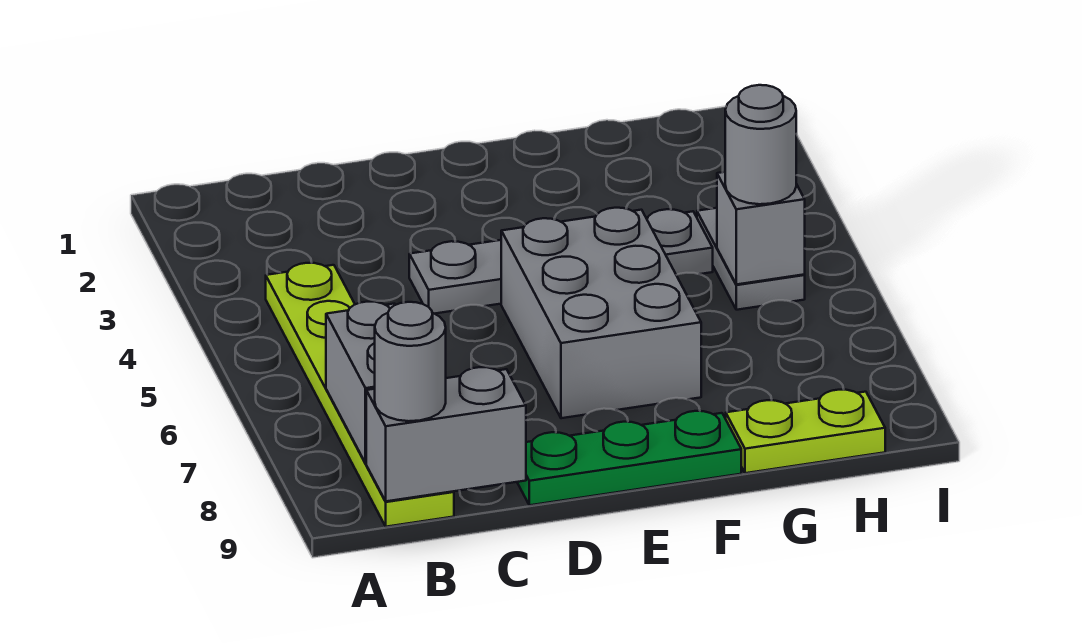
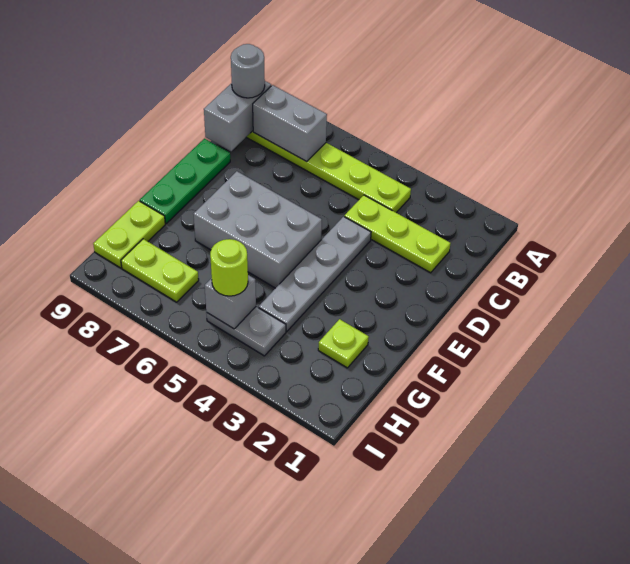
none -> lime 1x3 plate [344,195,451,273]
none -> lime 1x1 plate [318,319,369,368]
grey 1x1 round brick [725,85,796,204] -> lime 1x1 round brick [210,239,248,296]
none -> lime 1x2 plate [121,239,199,302]

